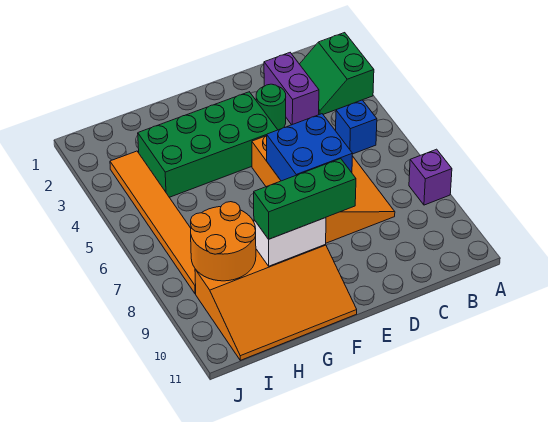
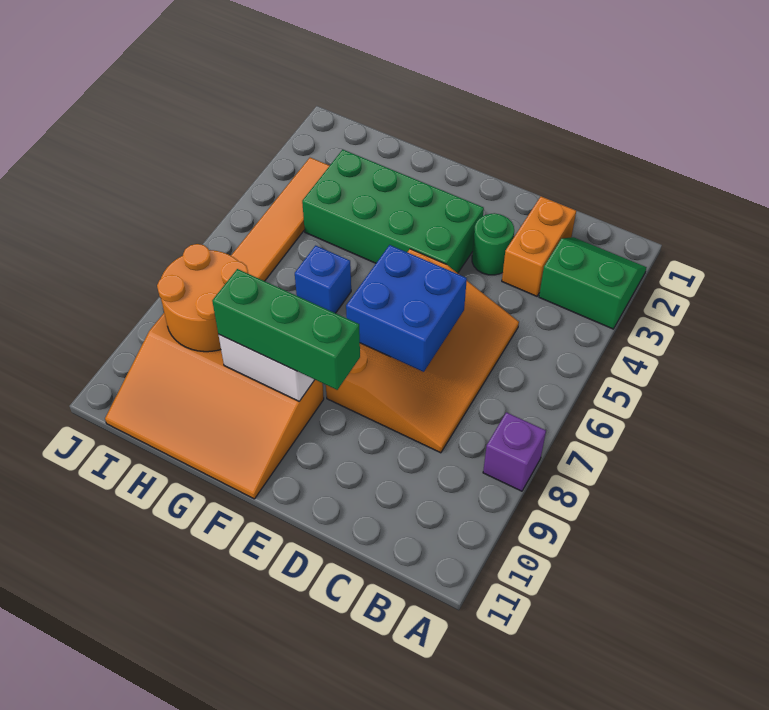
green 2x2 slope [300,33,374,115] -> green 2x2 slope turned to [539,237,647,329]
blue 1x1 brick [336,100,377,154] -> blue 1x1 brick moved to [295,246,351,313]
purple 1x2 brick [264,53,319,125] -> orange 1x2 brick [502,196,576,296]

